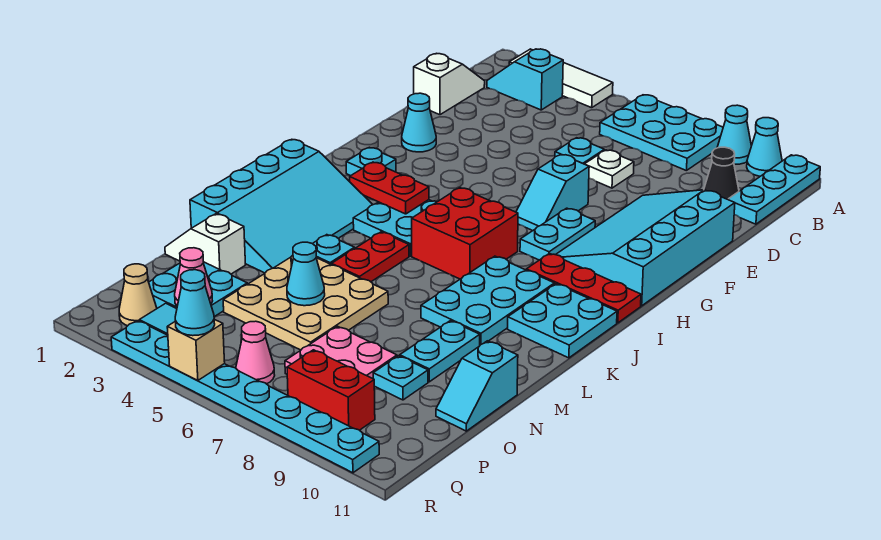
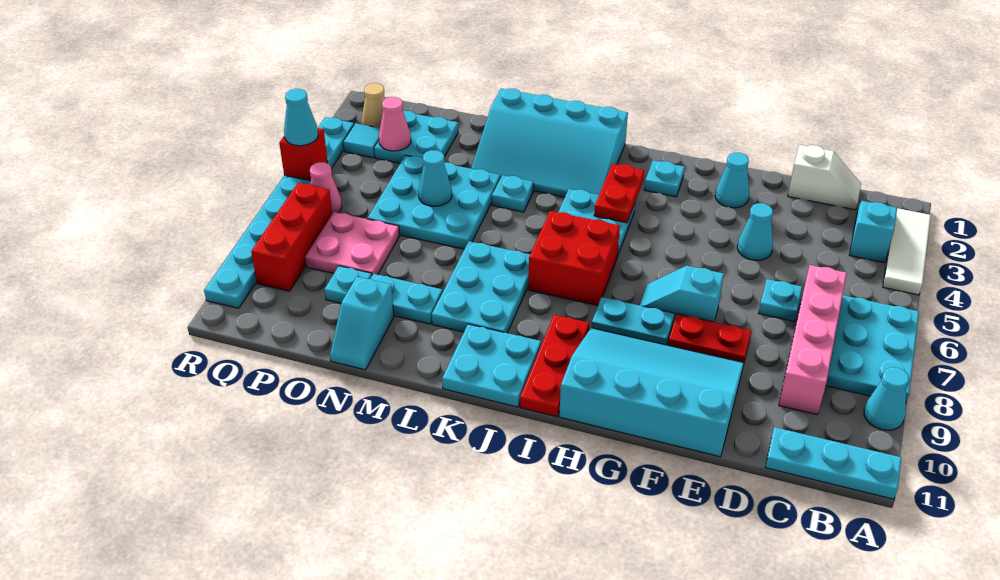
cyan 1x1 cone [747,118,782,176] -> cyan 1x1 cone moved to [737,203,773,261]
none -> pink 1x4 brick [779,265,847,415]
black 1x1 cone [704,147,739,199] -> none
white 1x1 plate [585,150,634,188] -> none
cyan 2x3 plate [421,256,554,345] -> cyan 2x3 plate turned to [432,241,530,333]
red 1x2 plate [332,232,409,282] -> red 1x2 plate moved to [668,314,752,362]
tan 3x3 plate [223,255,388,350] -> cyan 3x3 plate [368,155,501,249]
white 1x2 slope [165,214,246,274] -> none
cyan 1x2 slope [436,341,518,431] -> cyan 1x2 slope turned to [330,277,394,370]
red 1x2 brick [287,350,375,430] -> red 1x3 brick [251,183,332,291]
tan 1x1 brick [167,319,225,380] -> red 1x1 brick [279,128,328,181]

